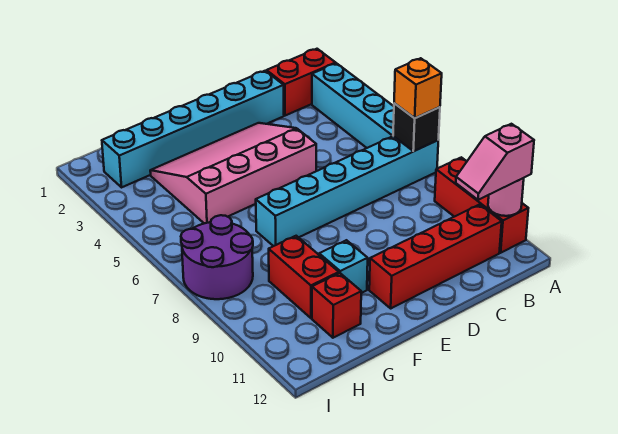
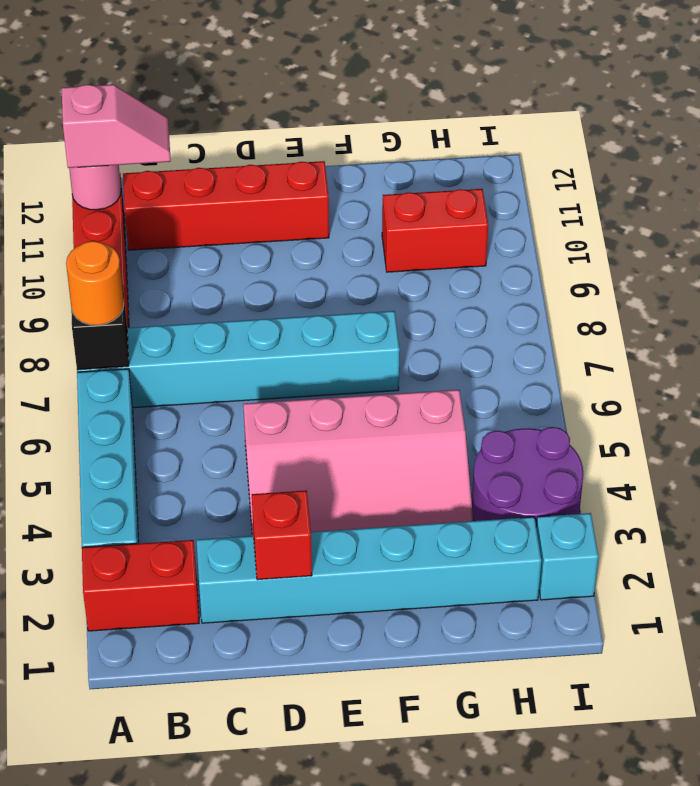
orange 1x1 brick [394,58,442,118] -> orange 1x1 round brick [66,241,124,325]
cyan 1x1 brick [319,240,368,293] -> cyan 1x1 brick moved to [536,513,598,600]
red 1x2 brick [269,236,339,318] -> red 1x2 brick turned to [382,189,488,272]
red 1x1 brick [312,273,361,338] -> red 1x1 brick moved to [252,490,312,580]
purple 2x2 round brick [181,215,253,299] -> purple 2x2 round brick moved to [472,427,583,526]

